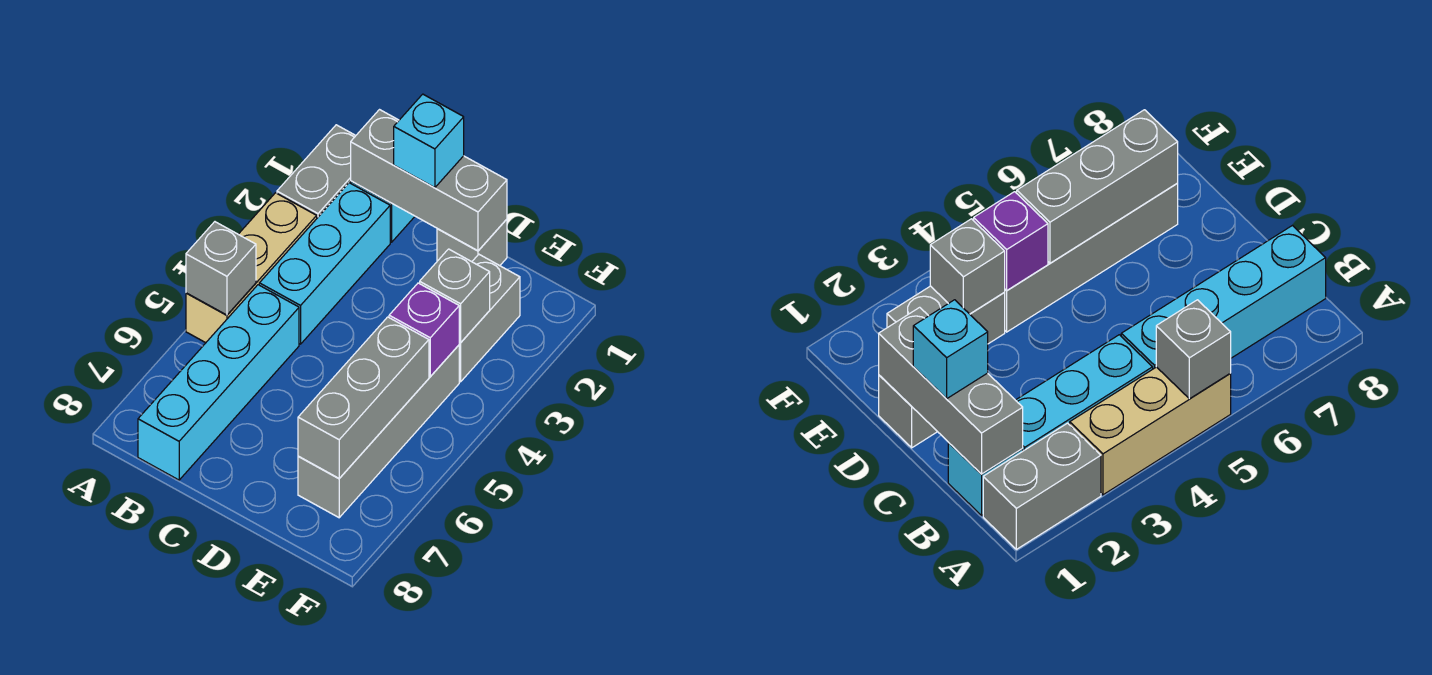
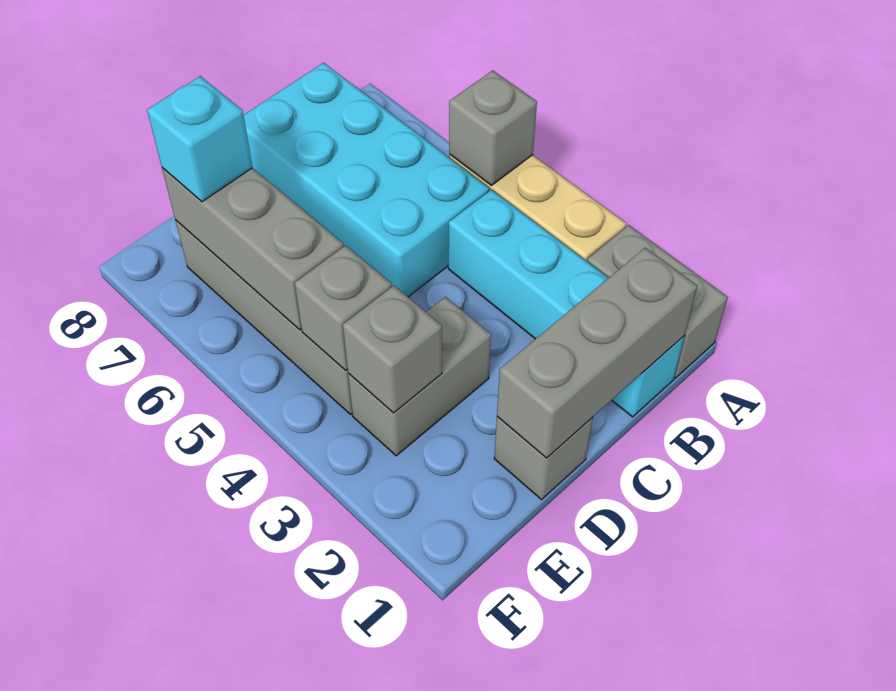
cyan 1x4 brick [138,285,299,480] -> cyan 2x4 brick [244,63,489,297]
cyan 1x1 brick [394,94,464,188] -> cyan 1x1 brick moved to [147,76,253,202]
grey 1x2 brick [459,254,520,382] -> grey 1x2 brick turned to [348,297,491,456]
purple 1x1 brick [389,283,459,377] -> grey 1x1 brick [295,245,392,371]

